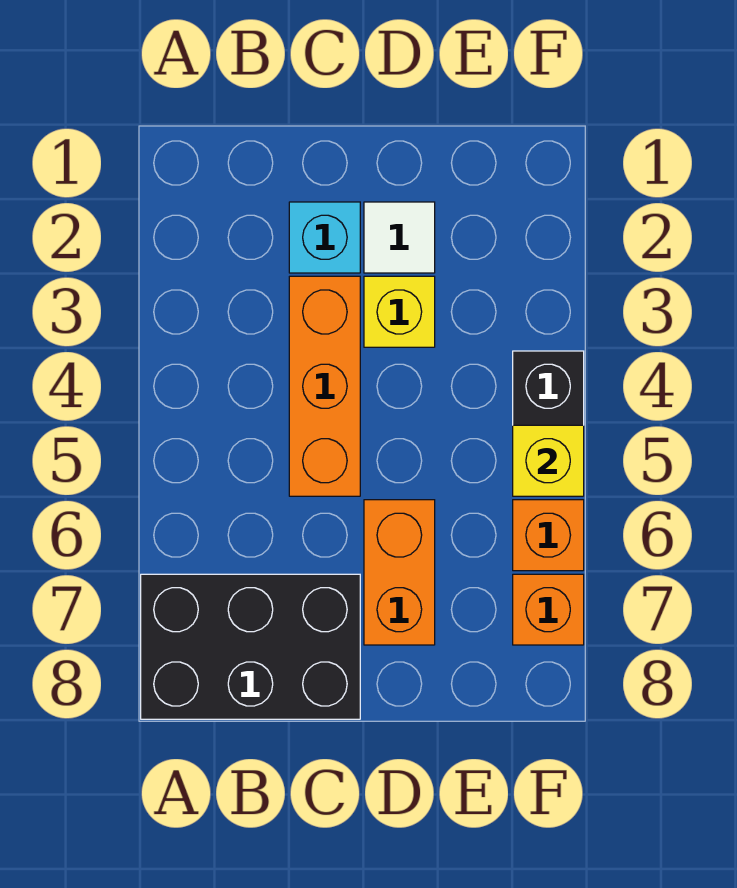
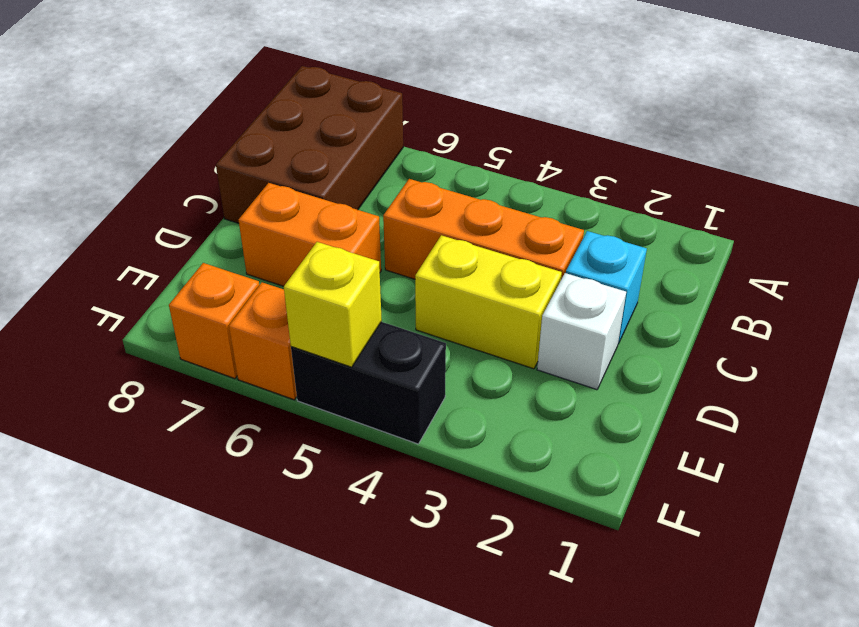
black 2x3 brick [141,574,360,719] -> brown 2x3 brick [216,66,403,223]
white 1x1 tile [364,202,435,273] -> white 1x1 brick [537,273,626,390]
yellow 1x1 brick [364,276,435,347] -> yellow 1x2 brick [415,235,562,369]

